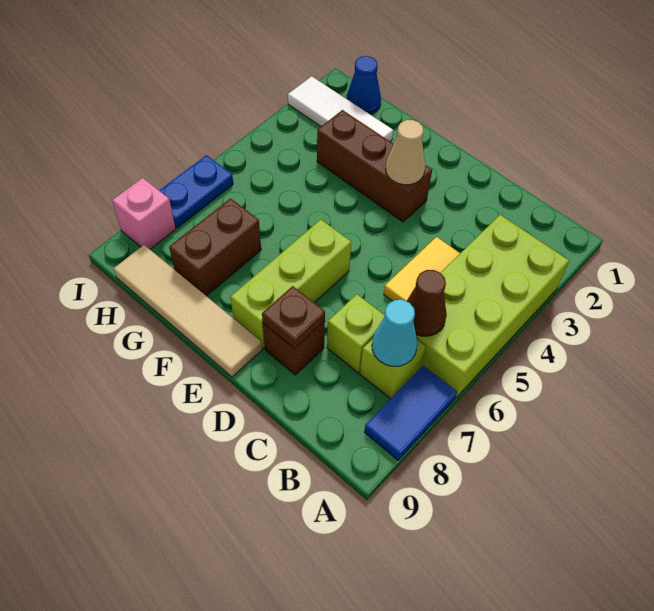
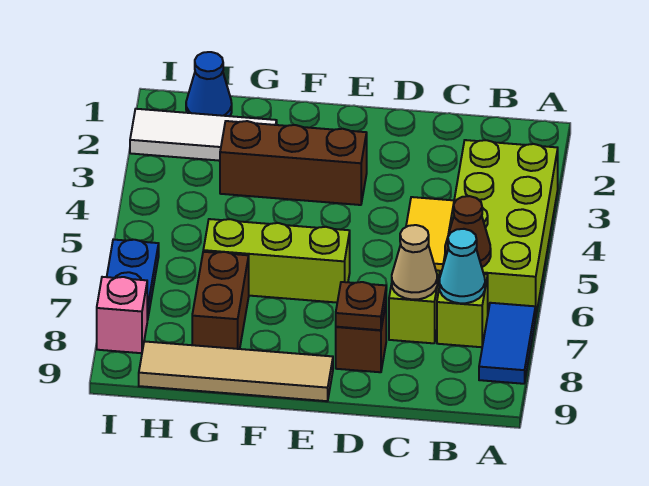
tan 1x1 cone [386,120,425,185] -> tan 1x1 cone moved to [392,225,437,300]
lime 1x3 brick [230,220,351,348] -> lime 1x3 brick turned to [203,219,350,303]

